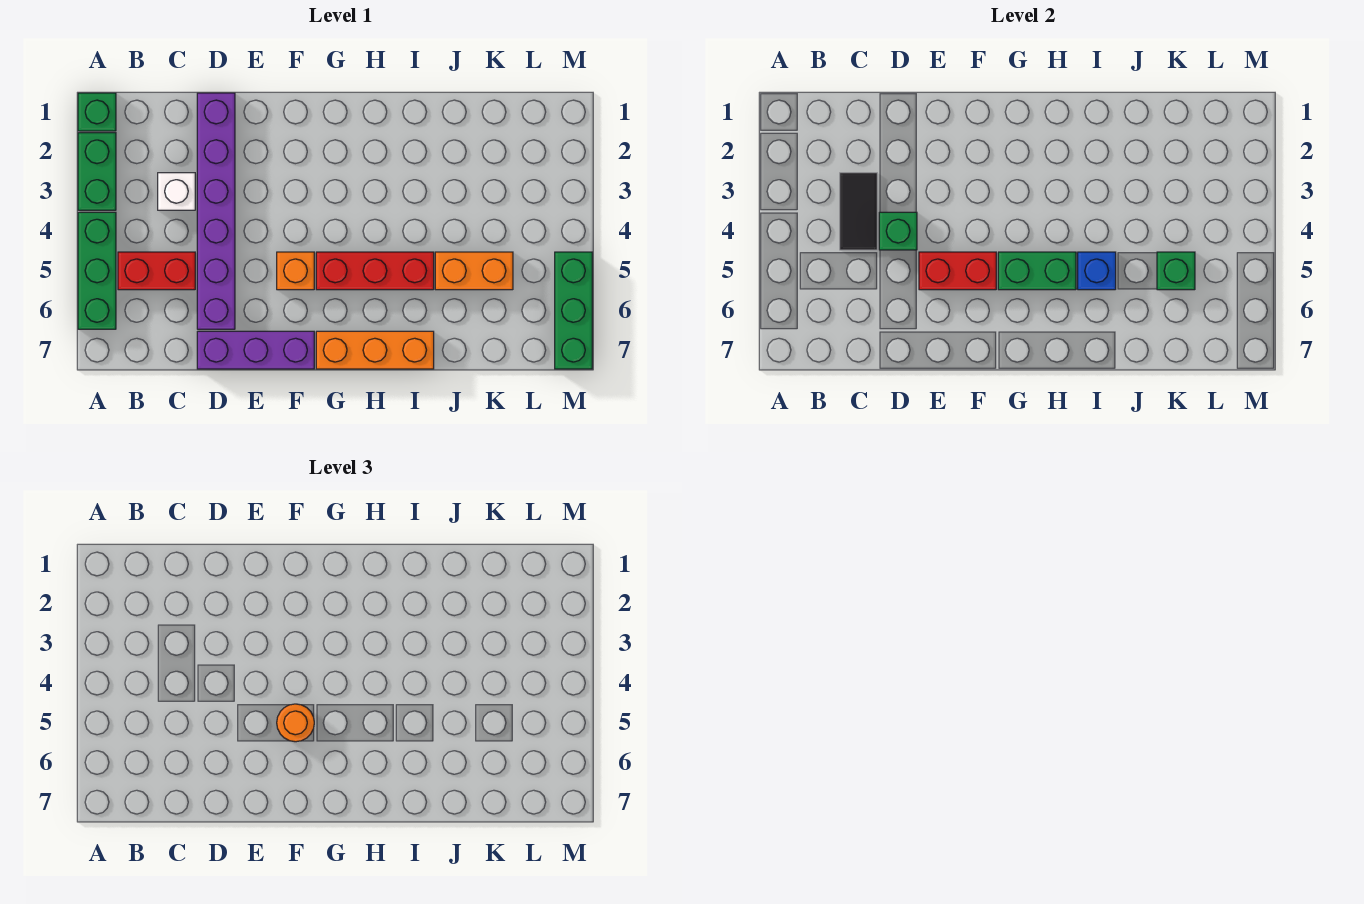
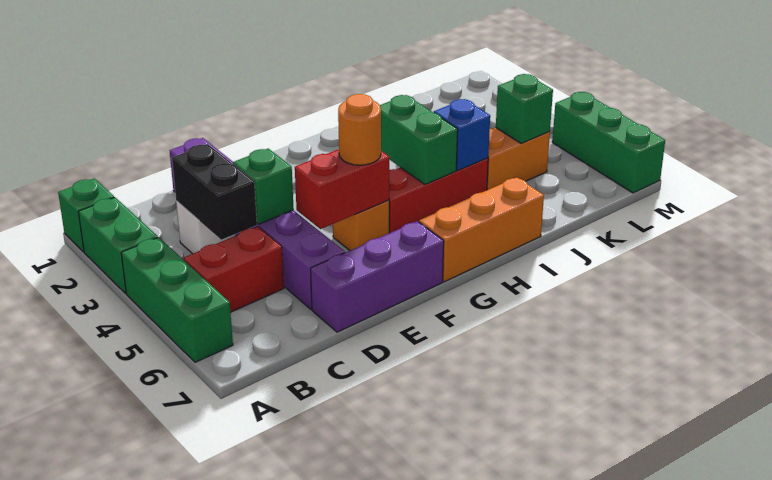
black 1x2 tile [840,173,877,250] -> black 1x2 brick [172,144,257,240]
green 1x2 brick [998,252,1076,290] -> green 1x2 brick turned to [380,95,458,184]

